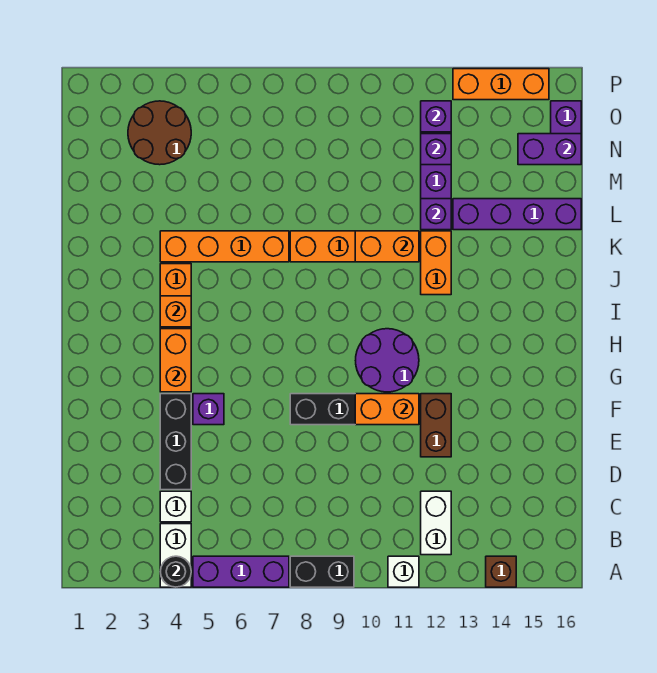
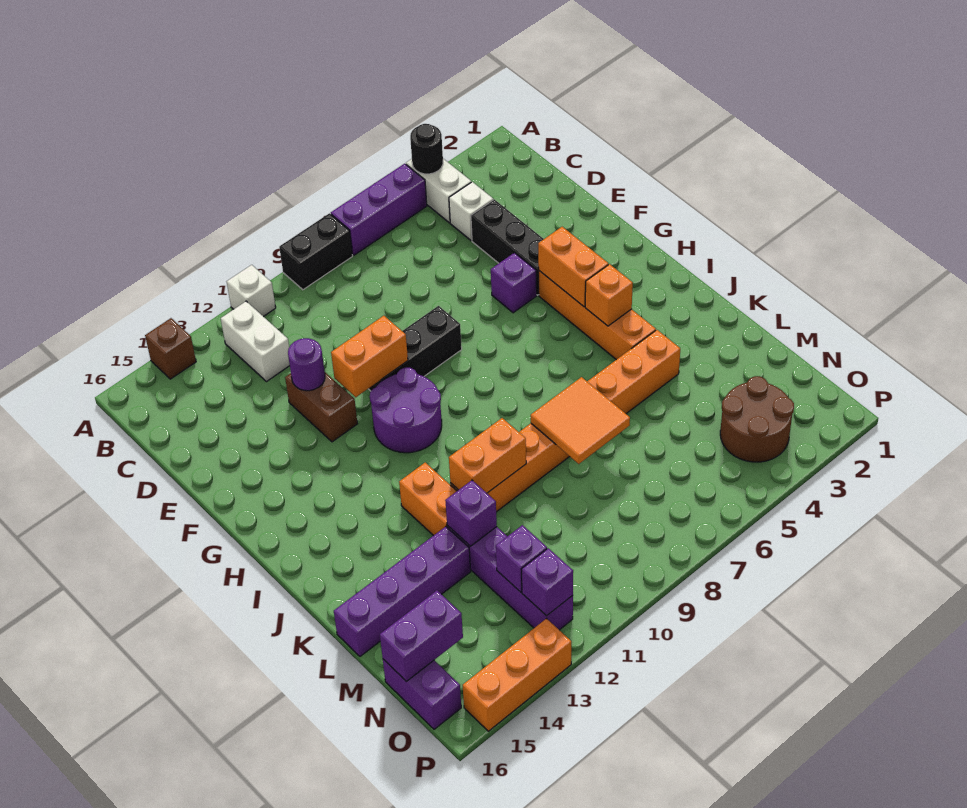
none -> purple 1x1 round brick [288,338,325,391]
none -> orange 2x2 tile [531,377,630,464]

